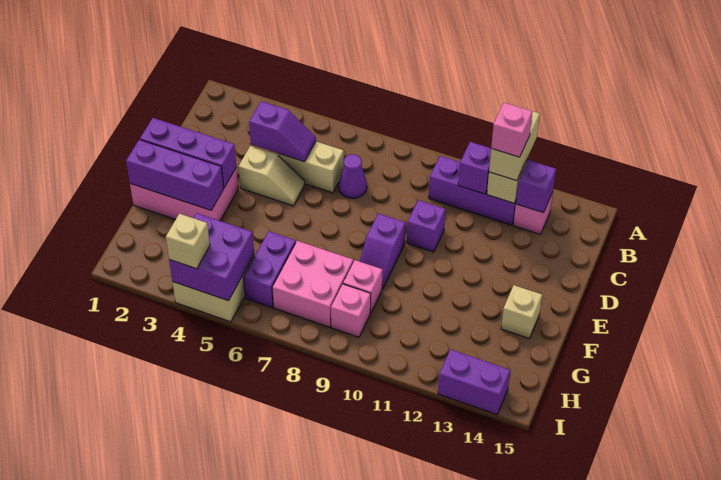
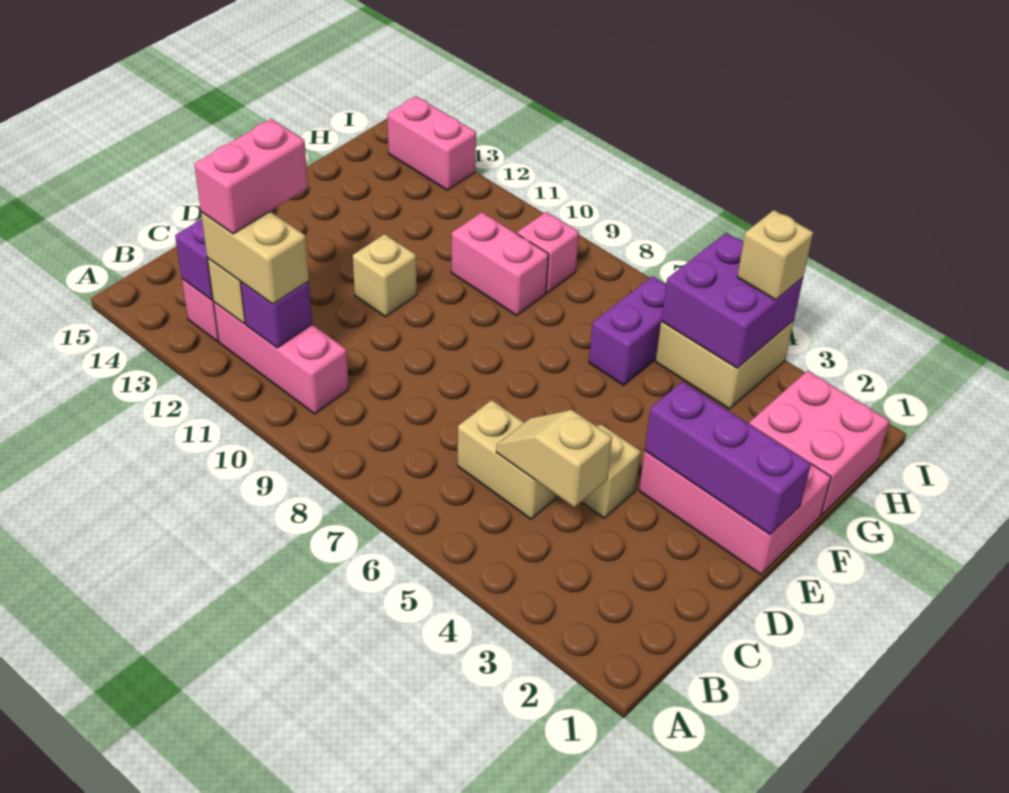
tan 1x2 brick [489,111,540,181] -> tan 1x2 brick turned to [201,212,309,304]
purple 1x3 brick [429,156,516,225] -> pink 1x3 brick [213,302,349,414]
pink 1x1 brick [491,103,532,157] -> pink 1x2 brick [194,119,308,234]
purple 1x2 slope [249,101,316,162] -> tan 1x2 slope [496,410,612,507]
purple 1x1 cone [339,154,367,198] -> none
purple 1x1 brick [407,200,445,252] -> none
purple 1x2 slope [360,214,406,289] -> none
purple 1x3 brick [126,140,224,210] -> none
tan 1x1 brick [501,285,542,338] -> tan 1x1 brick moved to [353,234,417,317]
pink 2x2 brick [272,241,353,327] -> pink 2x2 brick moved to [749,371,890,515]
pink 1x1 brick [343,260,382,313] -> pink 1x2 brick [451,212,548,315]
purple 1x2 brick [438,349,510,414] -> pink 1x2 brick [387,96,476,190]

